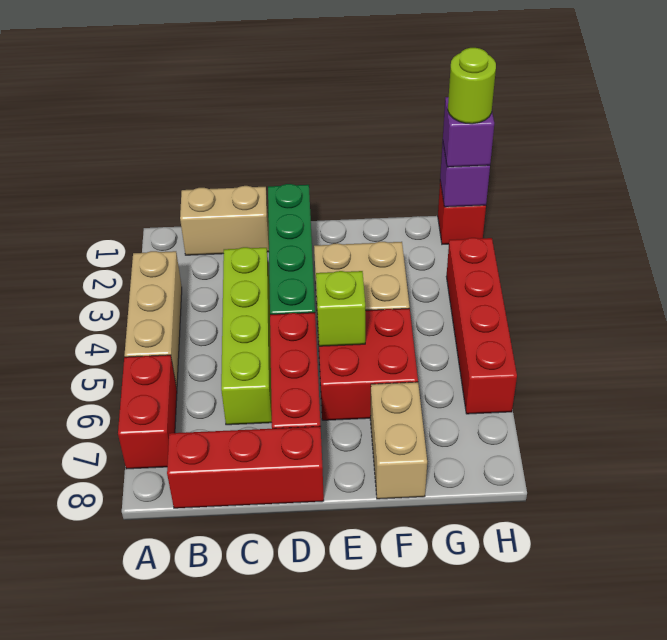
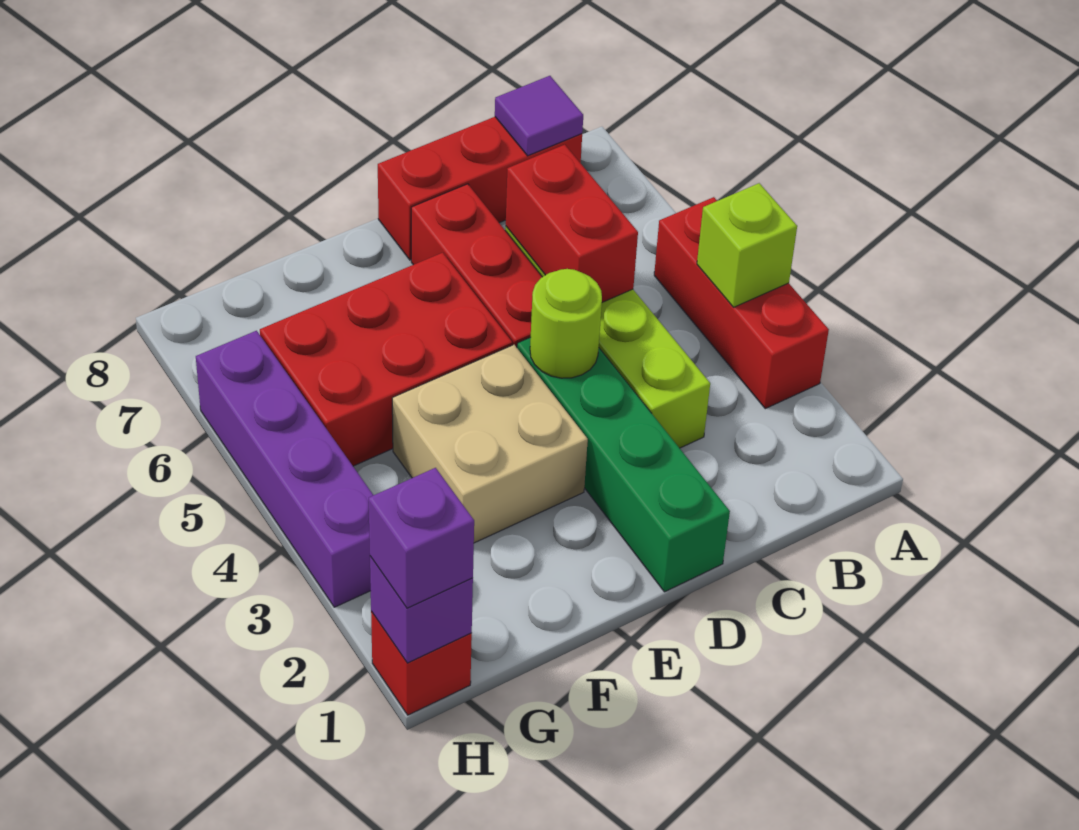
tan 1x3 brick [125,251,182,388] -> red 1x3 brick [654,197,829,409]
red 1x2 brick [118,355,177,469] -> red 1x2 brick moved to [506,145,638,302]
tan 1x2 brick [180,186,269,255] -> none
none -> purple 1x1 tile [495,76,583,156]
red 2x2 brick [318,308,418,420] -> red 2x3 brick [260,253,512,466]
lime 1x1 brick [316,271,365,346] -> lime 1x1 brick moved to [697,183,797,307]
tan 1x2 brick [370,382,427,499] -> none
lime 1x1 round brick [448,48,496,124] -> lime 1x1 round brick moved to [530,269,602,378]
red 1x4 brick [446,238,517,414] -> purple 1x4 brick [196,331,373,607]

